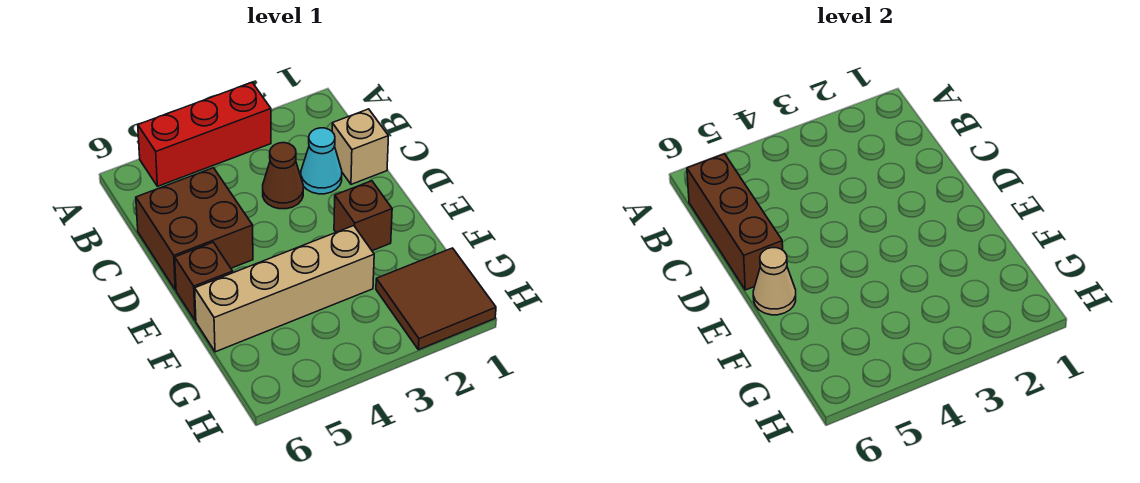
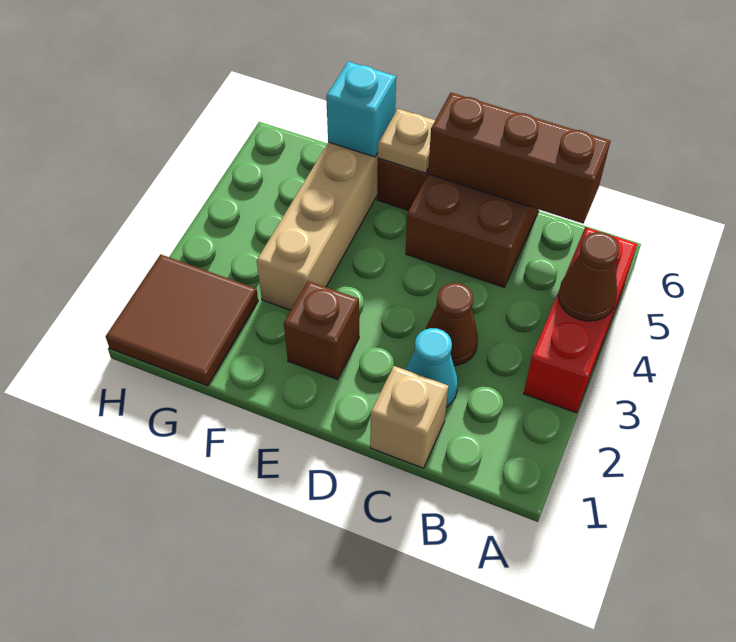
none -> brown 1x1 cone [558,232,620,321]
tan 1x1 cone [753,248,796,315] -> tan 1x1 plate [378,109,435,173]
none -> cyan 1x1 brick [326,62,396,157]

